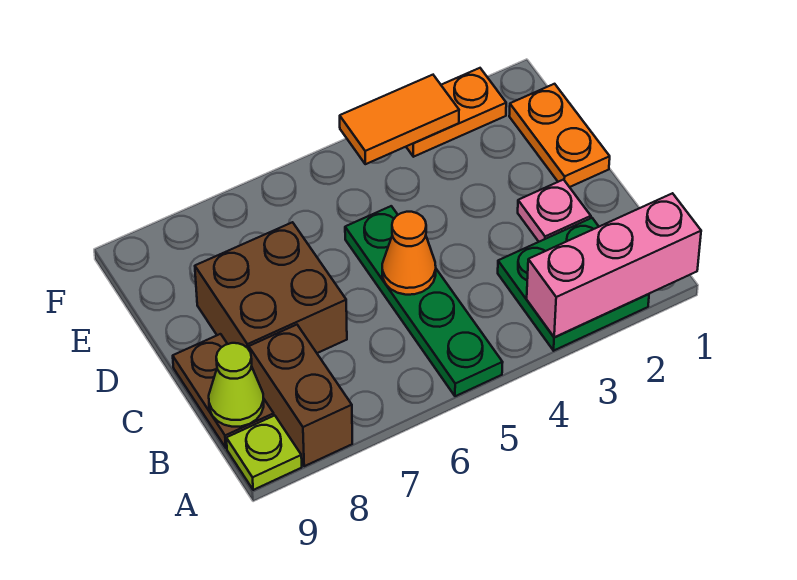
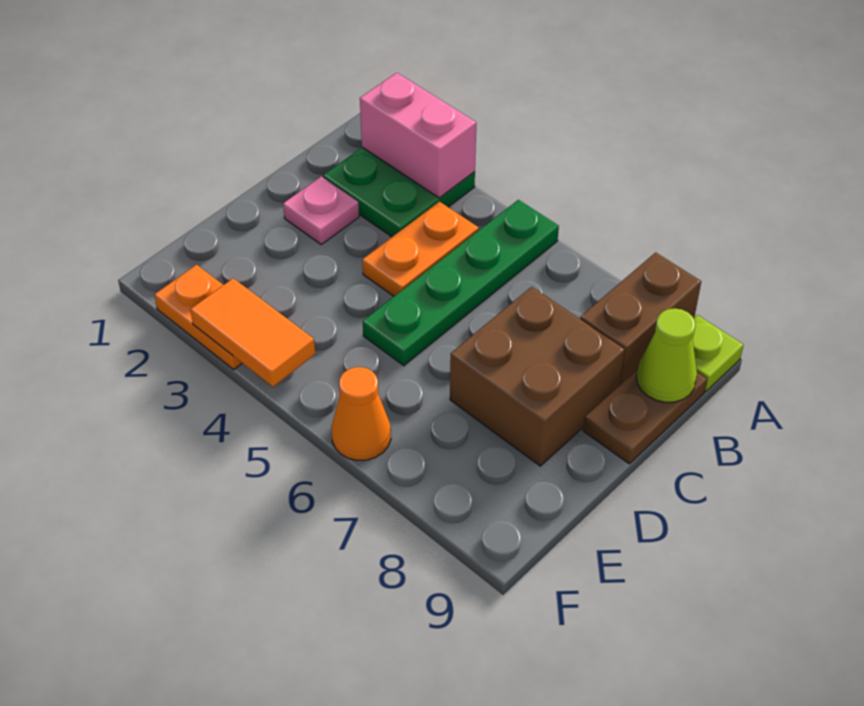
pink 1x3 brick [527,193,701,337] -> pink 1x2 brick [360,73,476,198]
orange 1x1 cone [382,212,436,295] -> orange 1x1 cone moved to [332,367,391,460]
orange 1x2 plate [509,84,610,187] -> orange 1x2 plate moved to [362,202,479,296]

